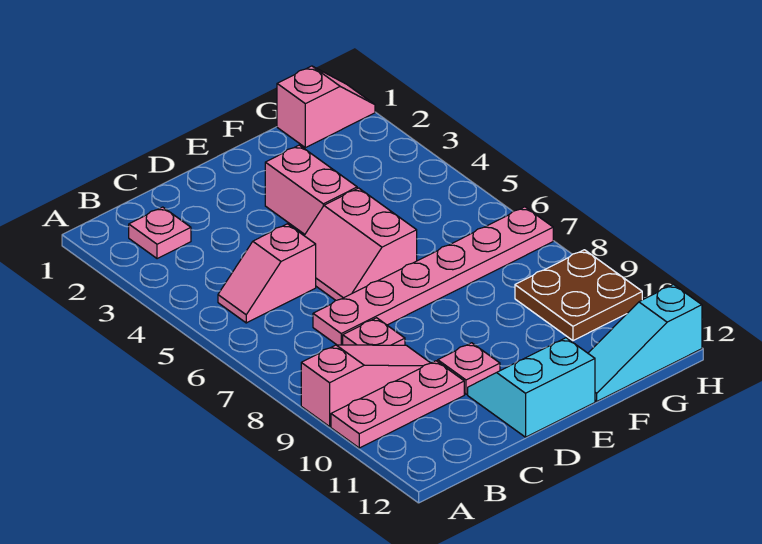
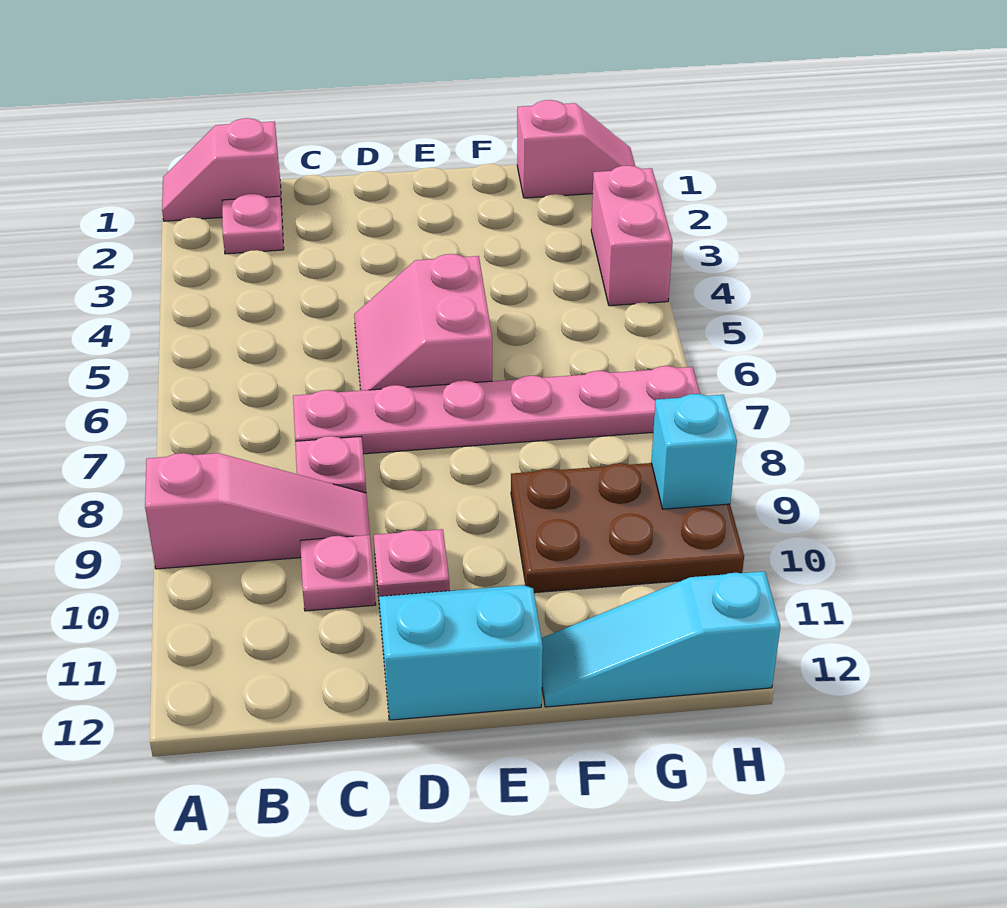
pink 1x3 plate [331,361,464,448] -> pink 1x1 plate [300,535,376,611]
pink 1x2 slope [218,224,316,323] -> pink 1x2 slope moved to [162,118,282,221]
pink 1x2 brick [265,145,357,234] -> pink 1x2 brick moved to [591,165,673,306]
brown 2x2 plate [515,250,642,341] -> brown 2x3 plate [511,463,744,593]
none -> cyan 1x1 brick [651,394,737,509]

